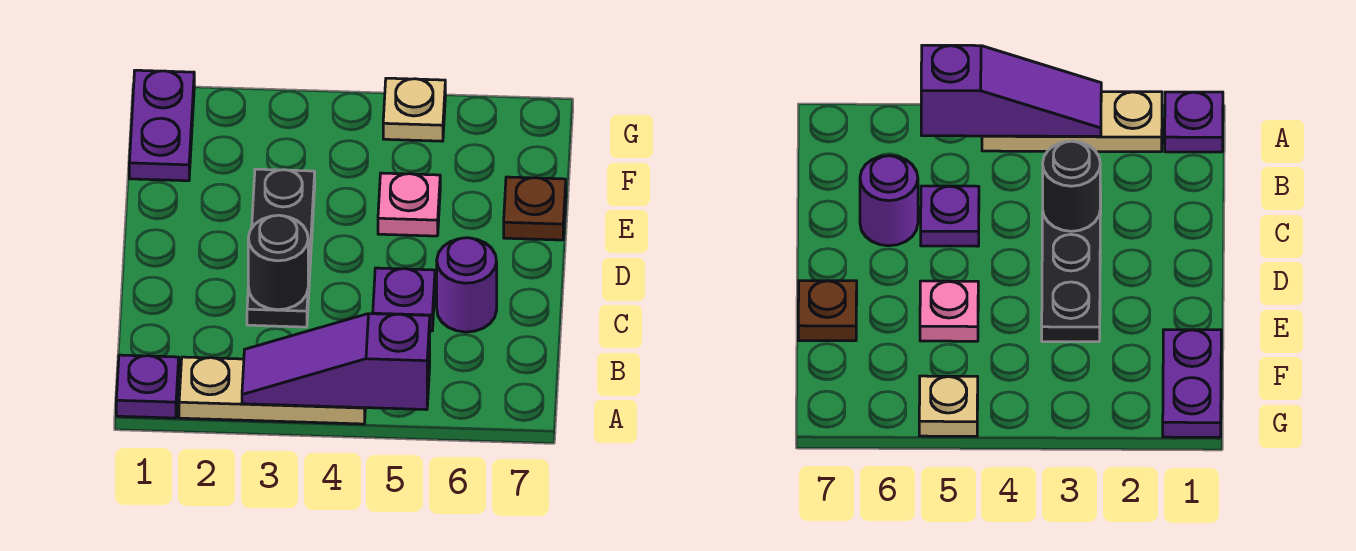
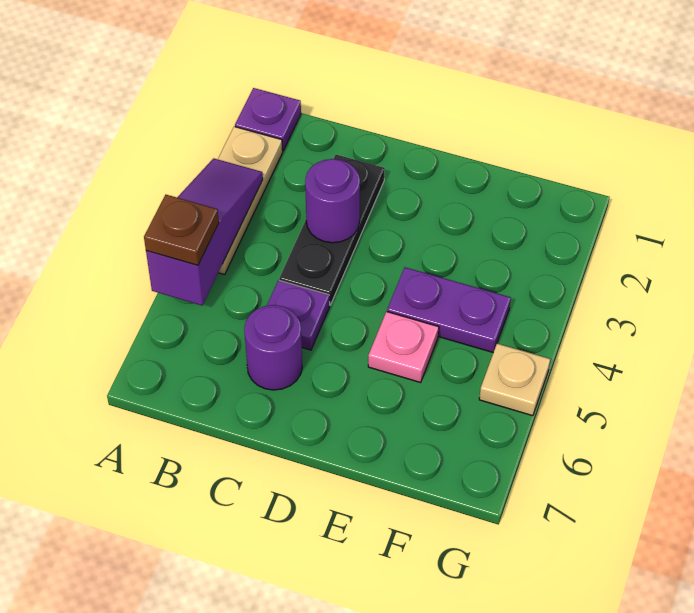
black 1x3 plate [247,169,315,327] -> black 1x3 plate turned to [279,155,385,305]
black 1x1 round brick [248,215,308,310] -> purple 1x1 round brick [305,159,360,243]
brown 1x1 plate [504,177,566,240] -> brown 1x1 plate moved to [144,195,219,265]
purple 1x2 plate [129,70,194,181] -> purple 1x2 plate moved to [387,267,511,353]

